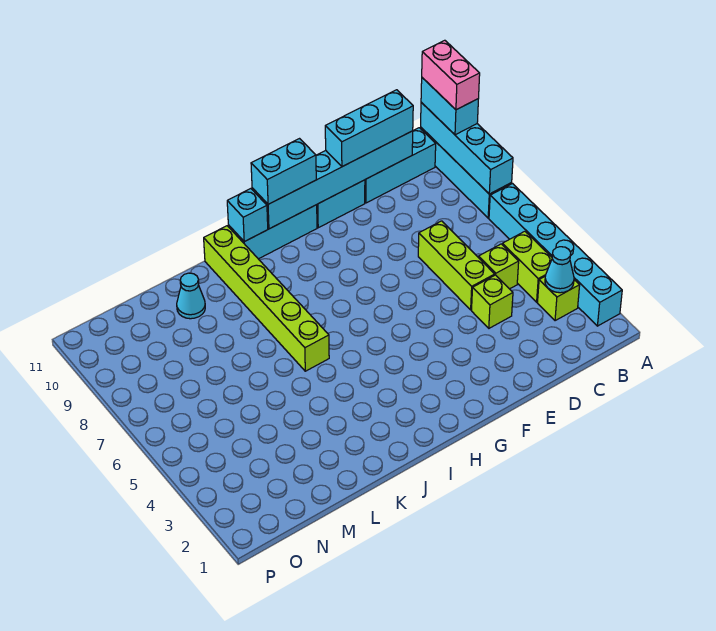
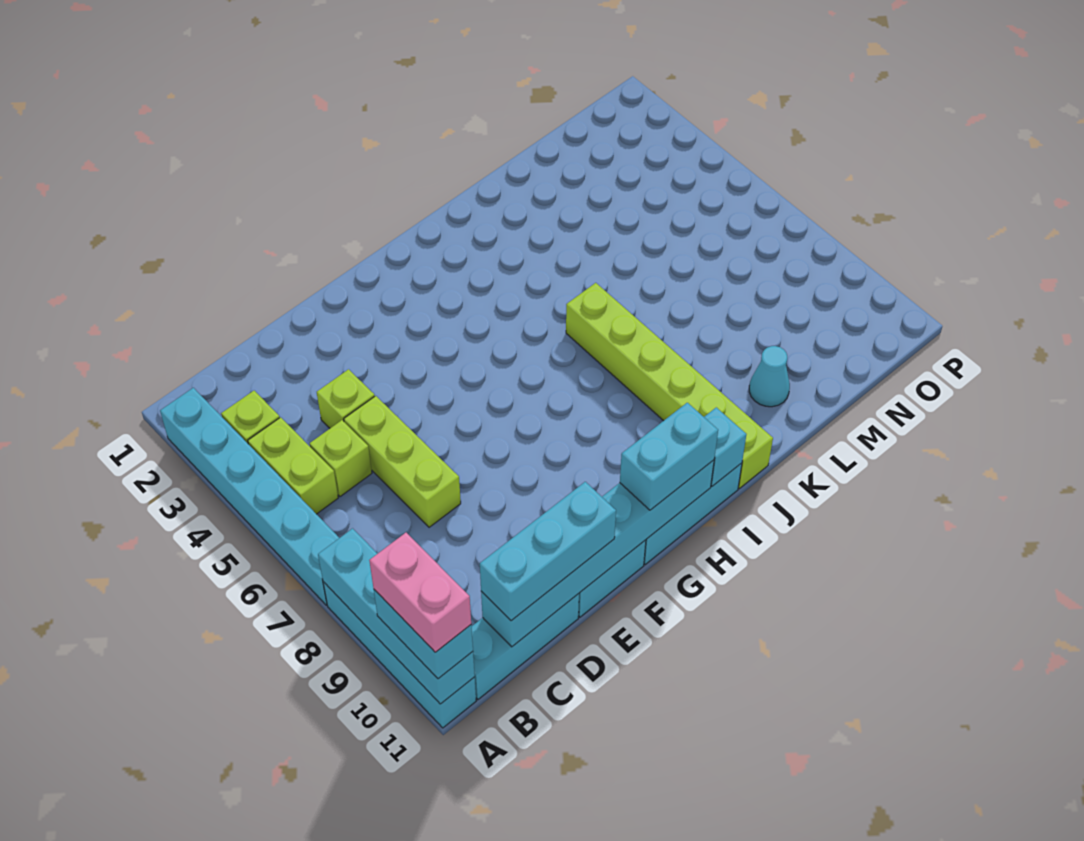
cyan 1x1 cone [545,247,574,293] -> none

